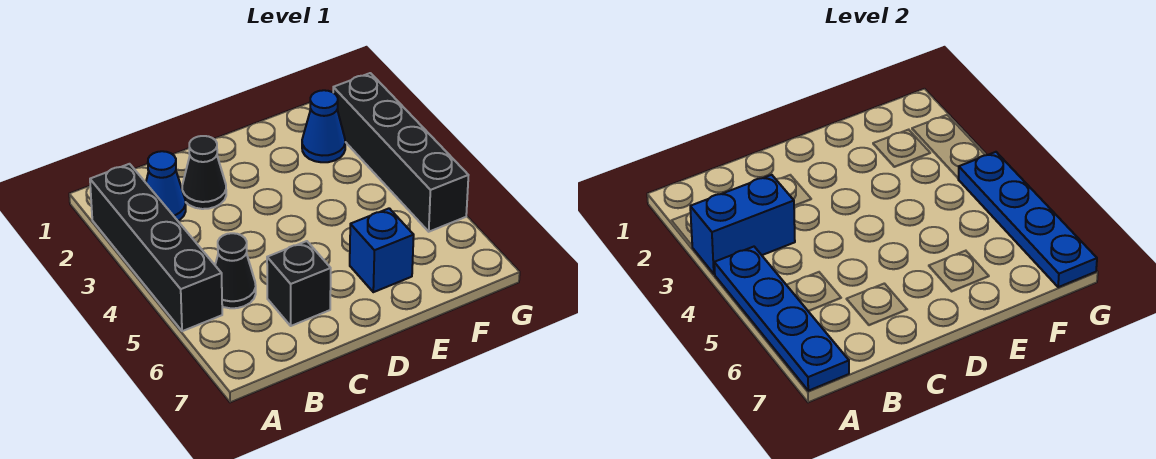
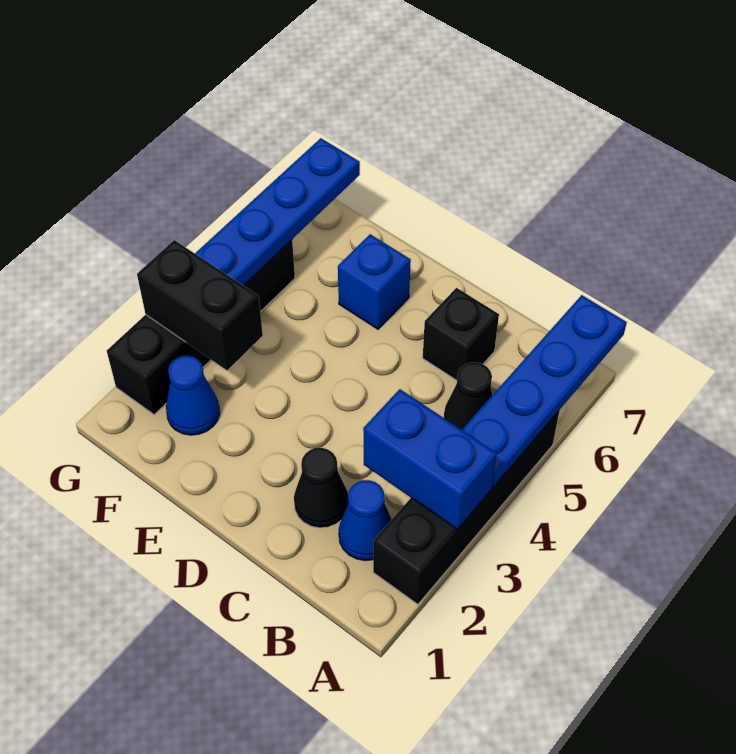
none -> black 1x2 brick [137,240,263,370]

